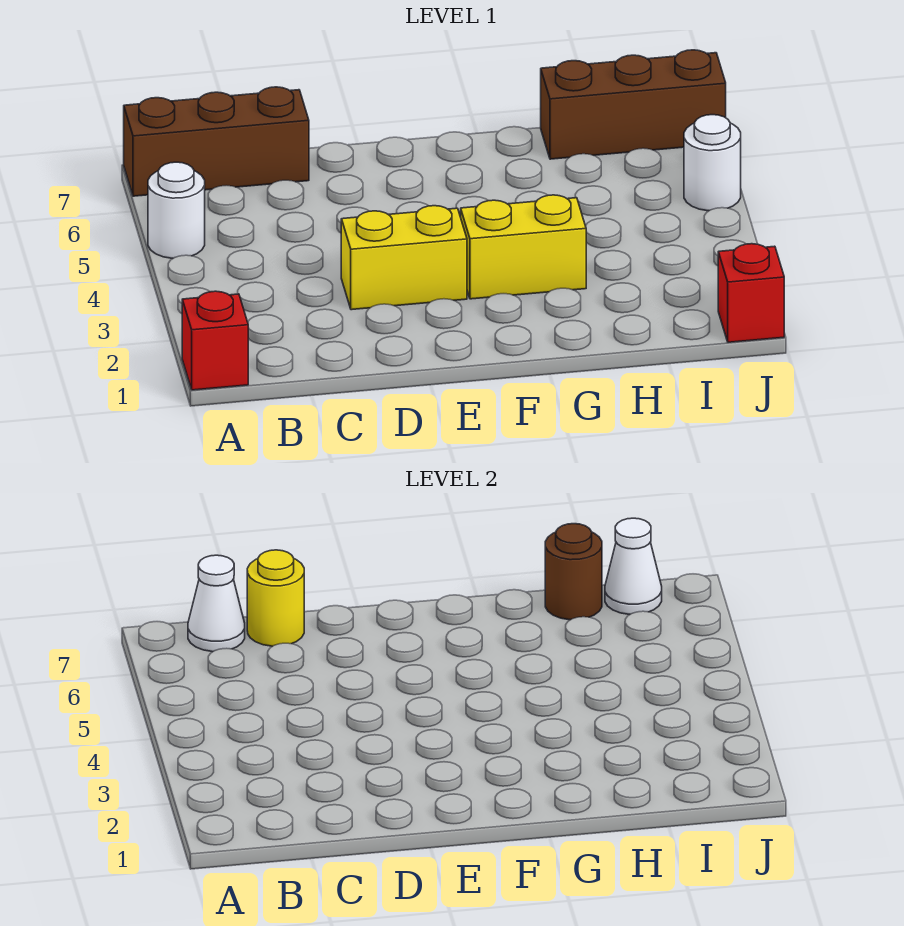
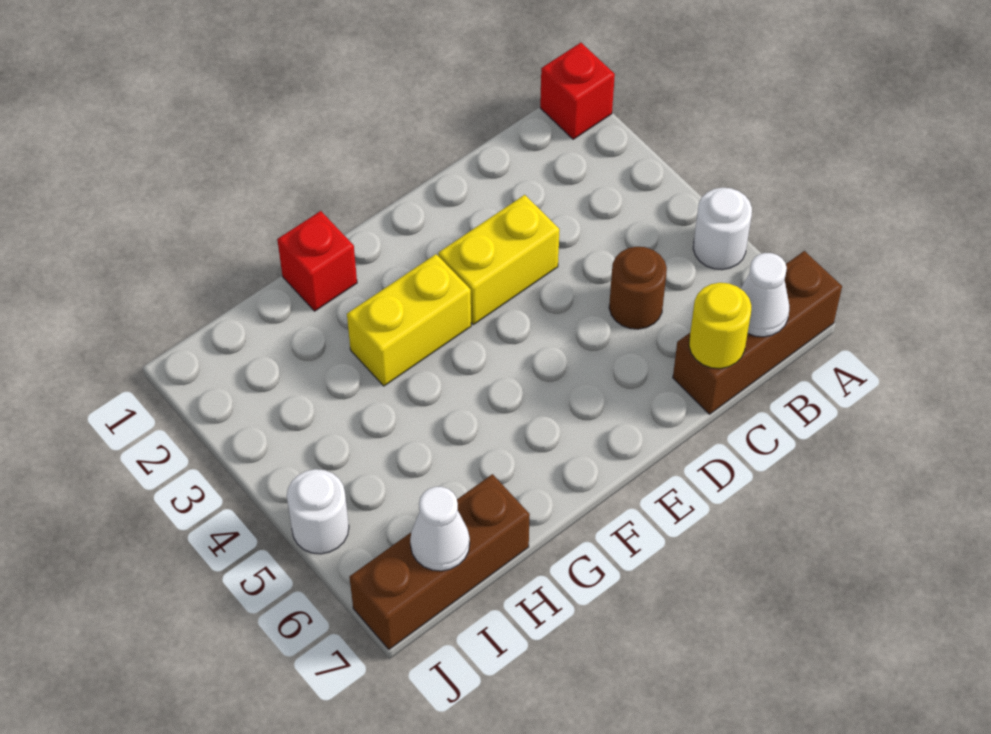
brown 1x1 round brick [545,524,602,620] -> brown 1x1 round brick moved to [609,247,667,329]
red 1x1 brick [718,244,784,342] -> red 1x1 brick moved to [277,211,357,311]

